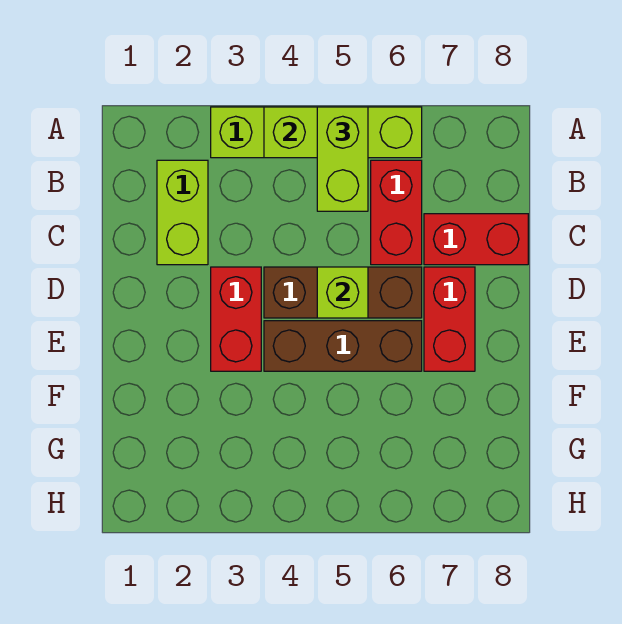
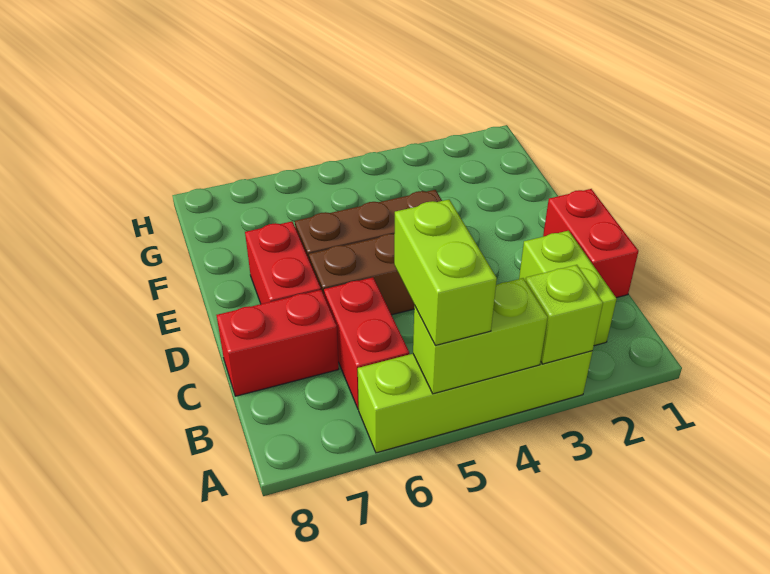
red 1x2 brick [211,267,261,371] -> red 1x2 brick moved to [543,189,638,298]
lime 1x1 brick [317,267,368,318] -> lime 1x1 brick moved to [526,265,603,364]

